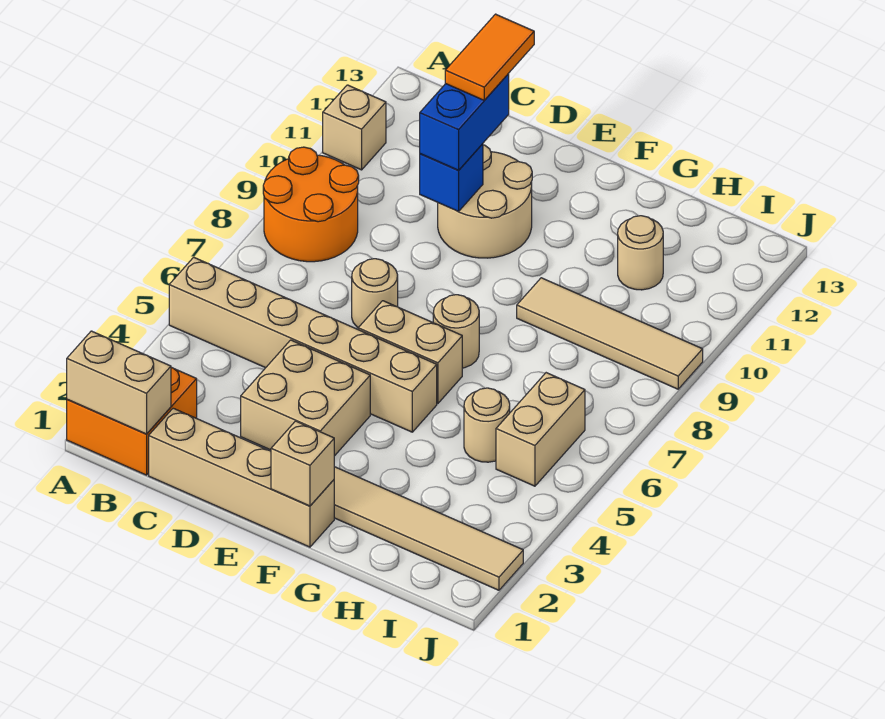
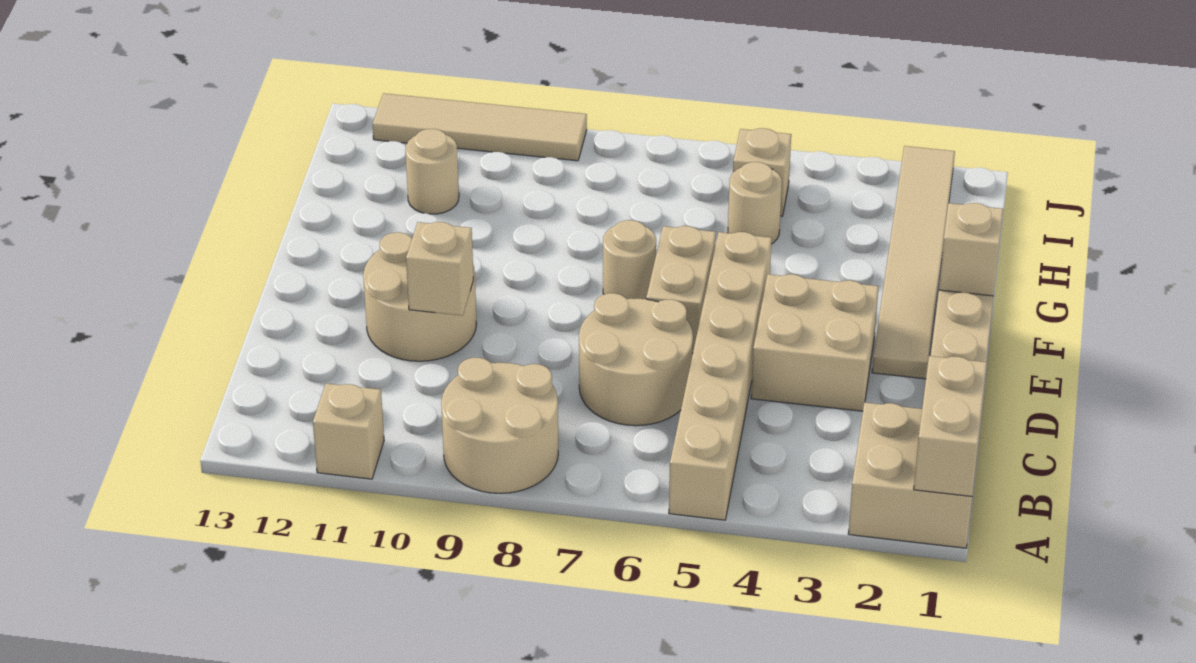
orange 2x2 brick [67,368,197,475] -> tan 2x2 brick [848,402,972,548]
orange 2x2 round brick [263,147,359,262] -> tan 2x2 round brick [441,358,558,493]
tan 1x1 round brick [352,259,398,328] -> tan 2x2 round brick [579,293,693,426]
blue 1x1 brick [420,144,483,211] -> tan 1x1 brick [406,222,473,316]
blue 1x2 brick [420,74,509,170] -> none
orange 1x2 tile [445,14,534,100] -> none
tan 1x4 tile [517,278,703,389] -> tan 1x4 tile turned to [373,93,587,161]
tan 1x2 brick [496,373,585,486] -> tan 1x1 brick [733,128,791,216]

